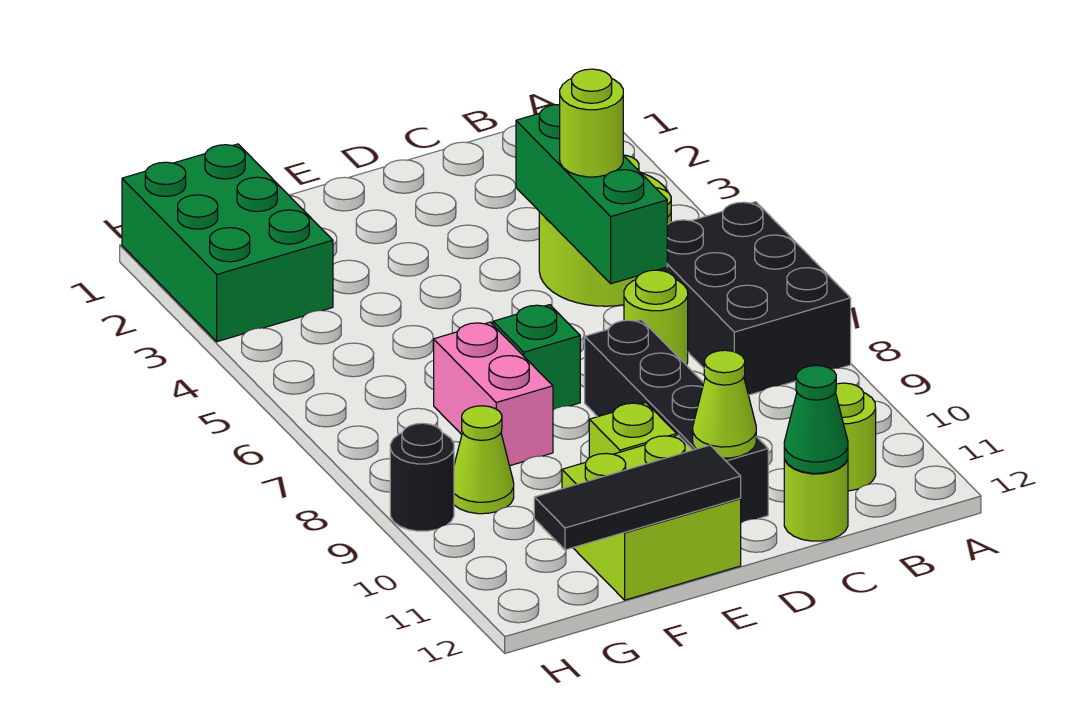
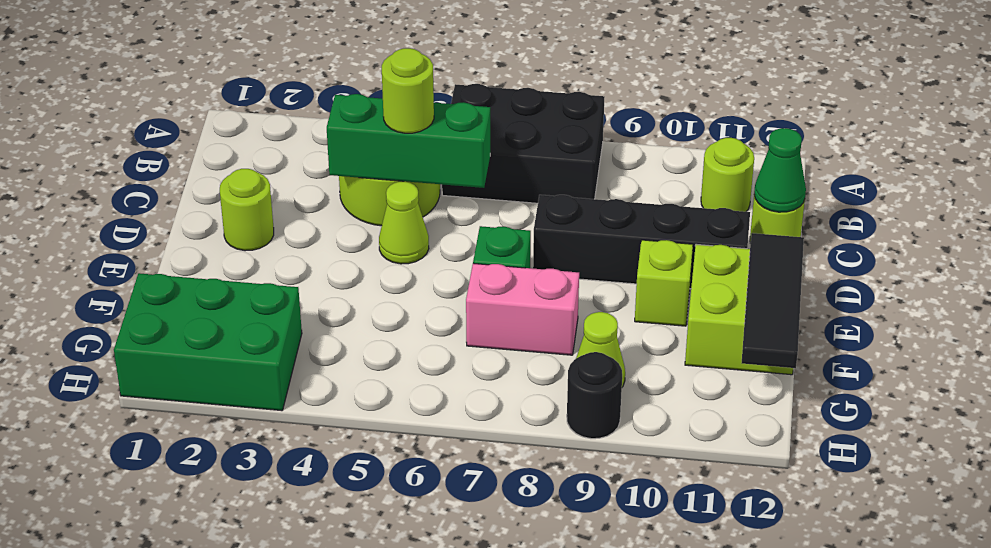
lime 1x1 round brick [624,270,688,365] -> lime 1x1 round brick moved to [220,169,274,251]
lime 1x1 cone [693,350,756,458] -> lime 1x1 cone moved to [379,182,429,264]

